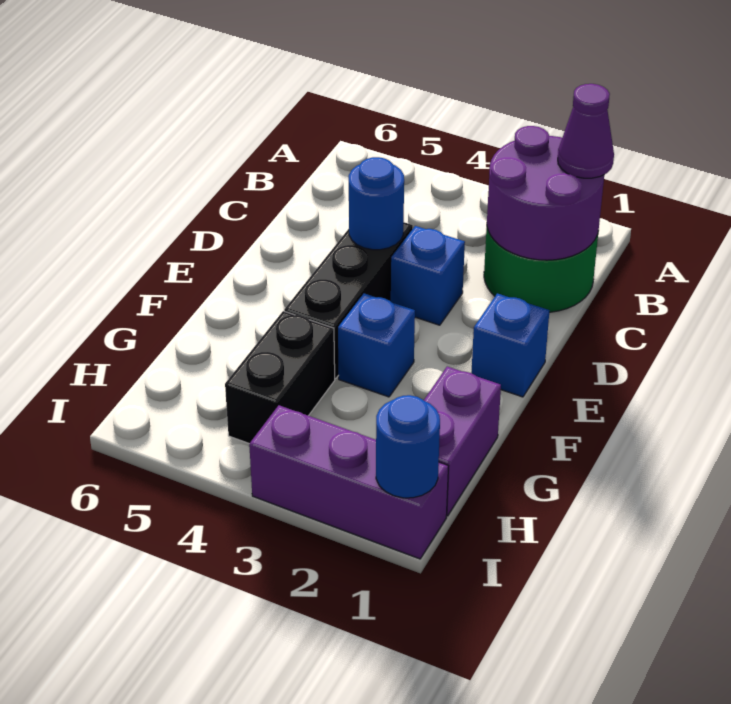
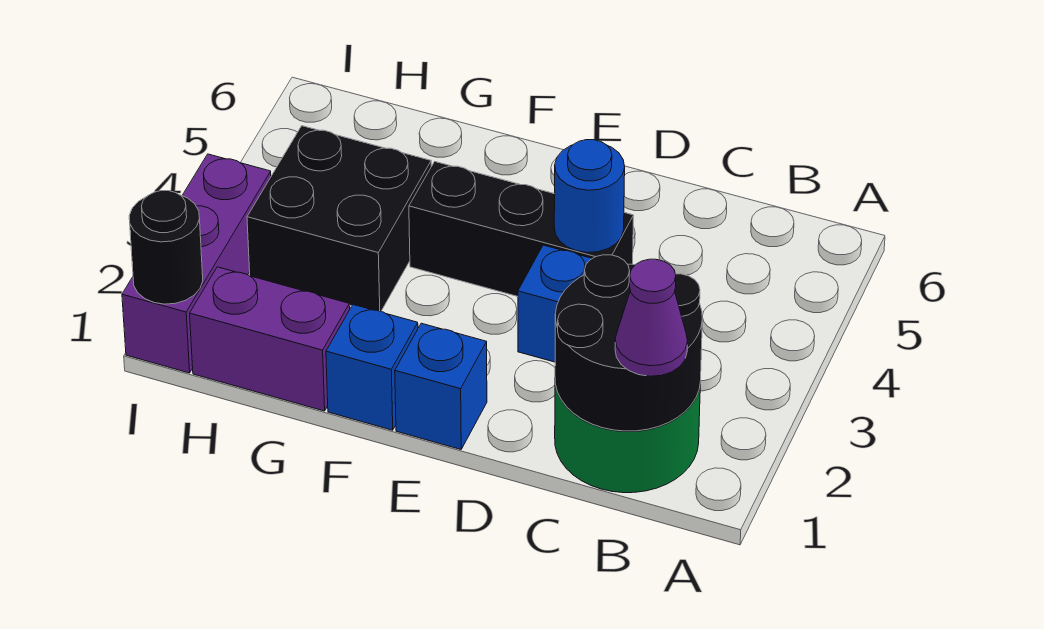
purple 2x2 round brick [487,126,604,260] -> black 2x2 round brick [555,255,702,431]
blue 1x1 brick [338,293,415,397] -> blue 1x1 brick moved to [326,305,418,430]
black 1x2 brick [225,311,335,443] -> black 2x2 brick [247,126,431,311]
blue 1x1 round brick [376,395,440,498] -> black 1x1 round brick [129,191,203,304]

